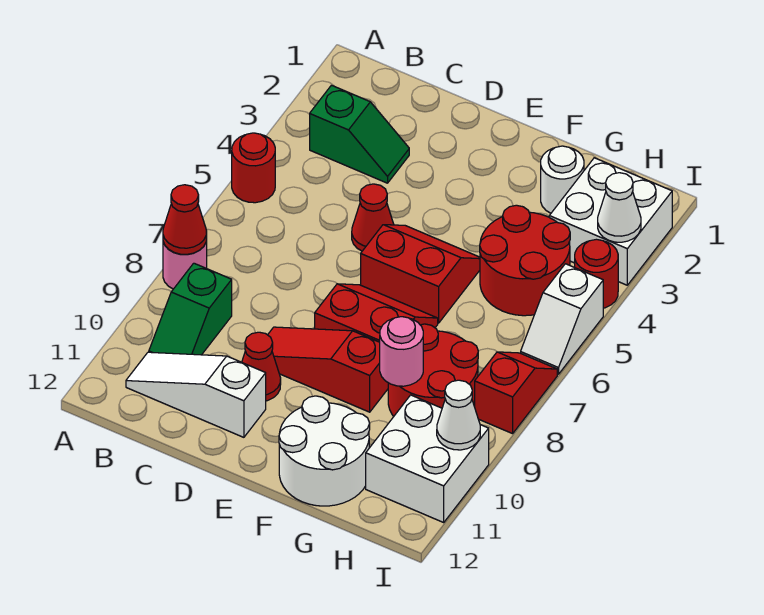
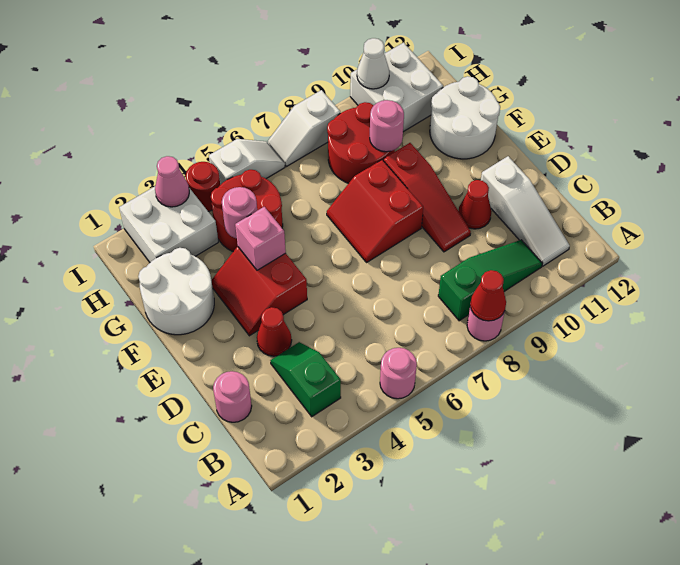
red 1x1 round brick [232,133,275,203] -> pink 1x1 round brick [380,348,417,399]
green 1x2 slope [149,263,232,355] -> green 1x3 slope [438,240,542,321]
none -> pink 1x1 round brick [213,371,252,422]
red 1x1 cone [352,184,394,251] -> red 1x1 cone moved to [257,307,292,356]
red 2x2 slope [361,225,480,323] -> red 2x2 slope moved to [211,247,307,336]
none -> pink 1x1 brick [235,207,286,270]
white 1x1 round brick [541,146,584,213] -> white 2x2 round brick [138,248,214,335]
none -> pink 1x1 round brick [222,187,257,239]
white 1x1 cone [598,173,641,242] -> pink 1x1 cone [155,156,189,207]
red 1x2 slope [475,352,557,434] -> white 1x2 slope [268,90,340,167]

